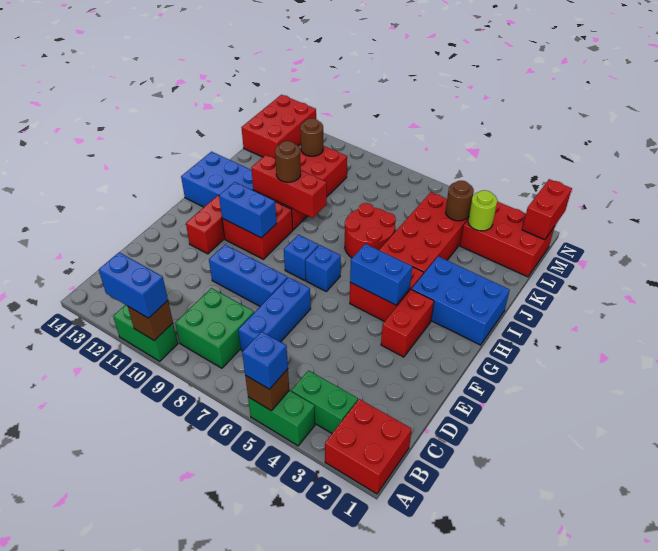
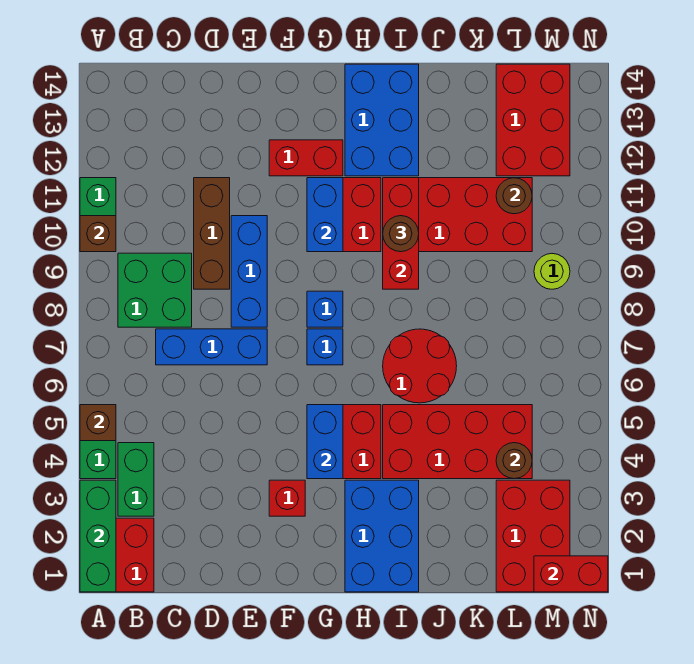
none -> green 1x3 brick [80,480,116,592]
blue 1x1 brick [242,332,288,389] -> none
blue 1x2 brick [99,252,168,318] -> none
none -> brown 1x3 brick [194,178,230,289]
red 1x2 brick [381,289,434,357] -> red 1x1 brick [269,480,305,516]
lime 1x1 round brick [468,190,497,231] -> lime 1x1 round brick moved to [534,254,570,289]
red 2x3 brick [241,95,316,159] -> red 2x3 brick turned to [496,64,570,176]

